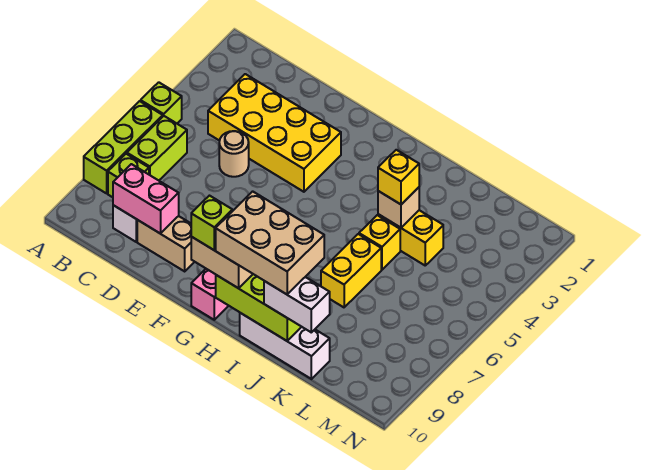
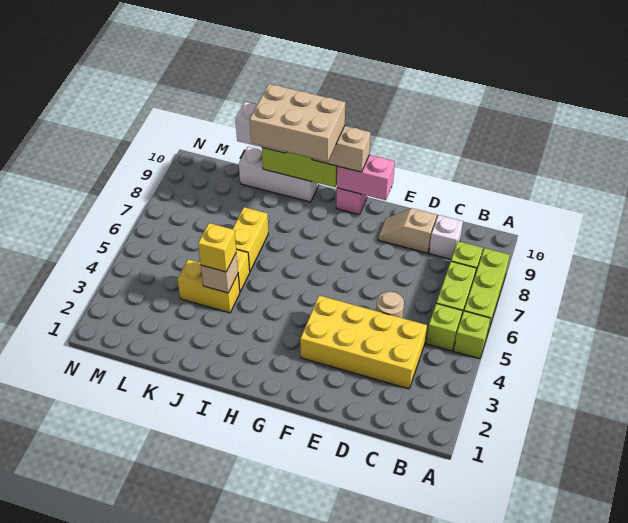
pink 1x2 brick [113,164,179,233] -> pink 1x2 brick moved to [337,155,395,200]
tan 1x2 brick [137,216,194,271] -> tan 1x2 slope [378,208,437,253]
lime 1x1 brick [191,196,232,250] -> lime 1x1 brick moved to [426,303,462,351]

